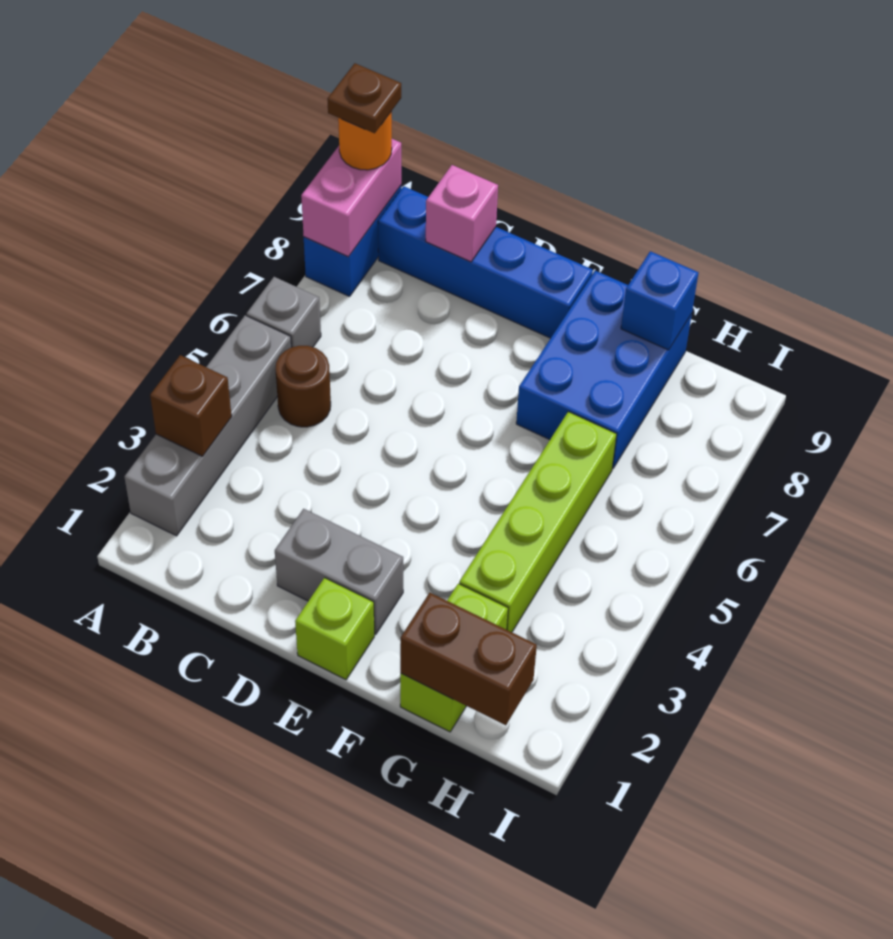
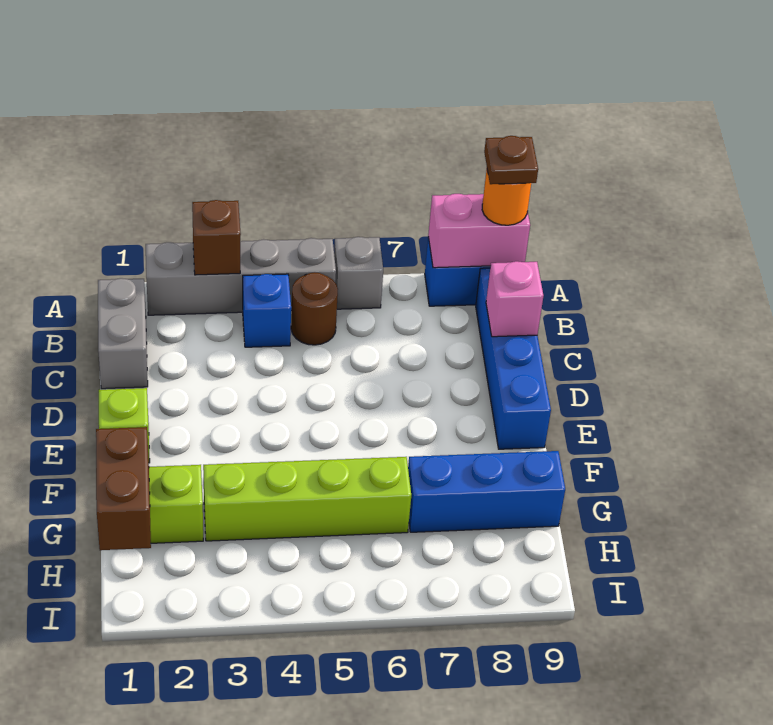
grey 1x2 brick [275,509,403,634] -> grey 1x2 brick moved to [98,278,148,389]
blue 2x3 brick [516,271,692,469] -> blue 1x3 brick [408,451,565,532]
blue 1x1 brick [621,251,699,350] -> blue 1x1 brick moved to [243,274,291,347]

